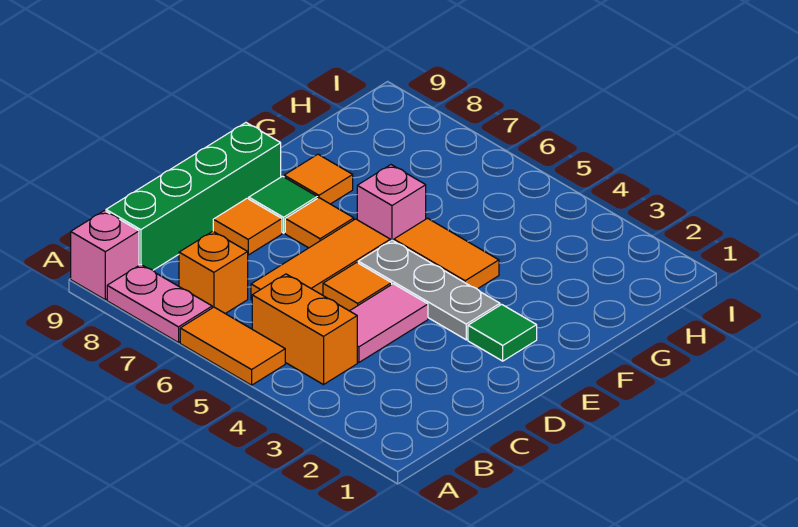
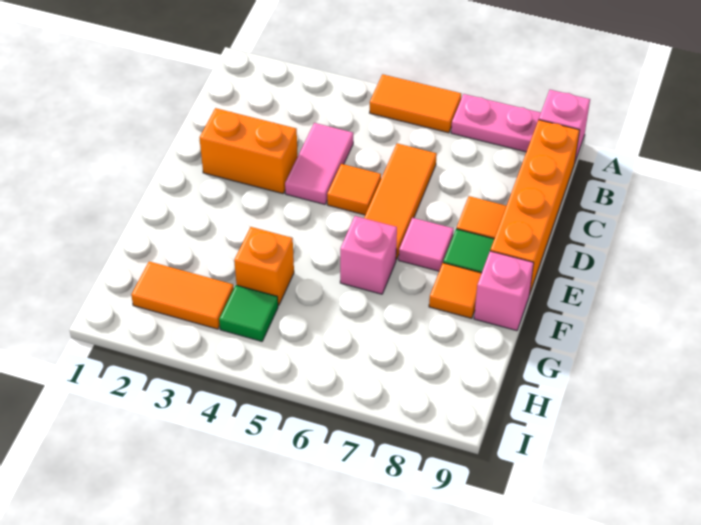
orange 1x2 brick [252,274,357,385] -> orange 1x2 brick moved to [200,108,298,194]
orange 1x1 brick [179,231,248,314] -> orange 1x1 brick moved to [234,227,294,306]
green 1x4 brick [106,123,281,270] -> orange 1x4 brick [490,120,580,295]
green 1x1 tile [468,304,537,361] -> green 1x1 tile moved to [219,285,278,341]
grey 1x3 plate [358,240,500,340] -> none
orange 1x1 tile [285,198,354,248] -> pink 1x1 tile [399,218,454,271]
orange 1x2 tile [394,218,499,289] -> orange 1x2 tile moved to [131,261,234,329]
none -> pink 1x1 brick [474,251,534,331]

